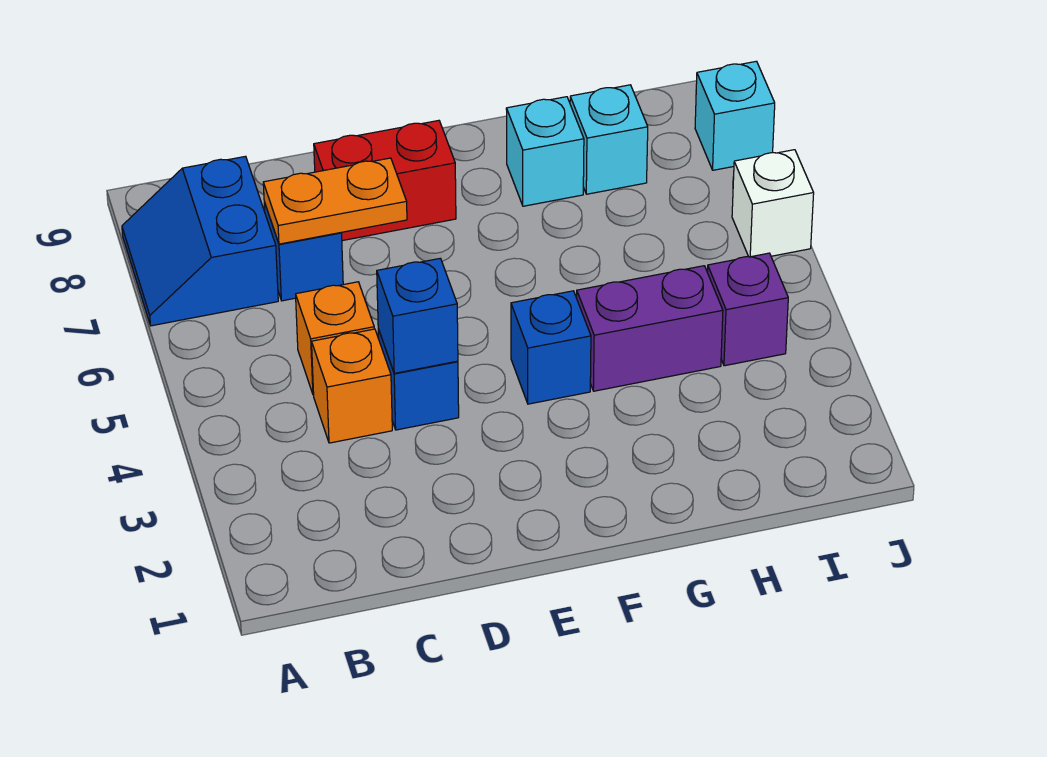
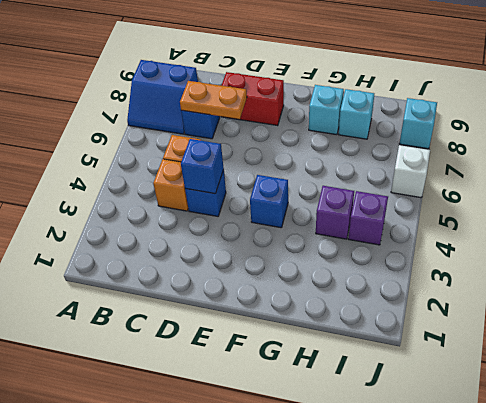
blue 2x2 slope [122,156,278,326] -> blue 2x2 slope turned to [127,60,198,134]
purple 1x2 brick [577,266,723,391] -> purple 1x1 brick [316,186,354,239]

